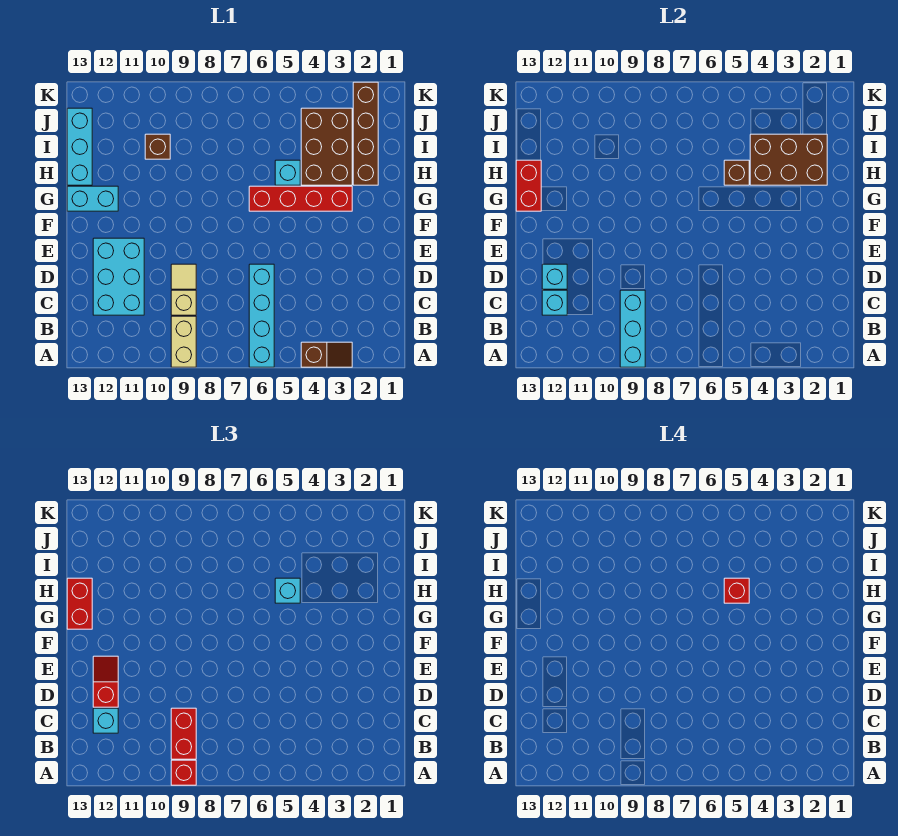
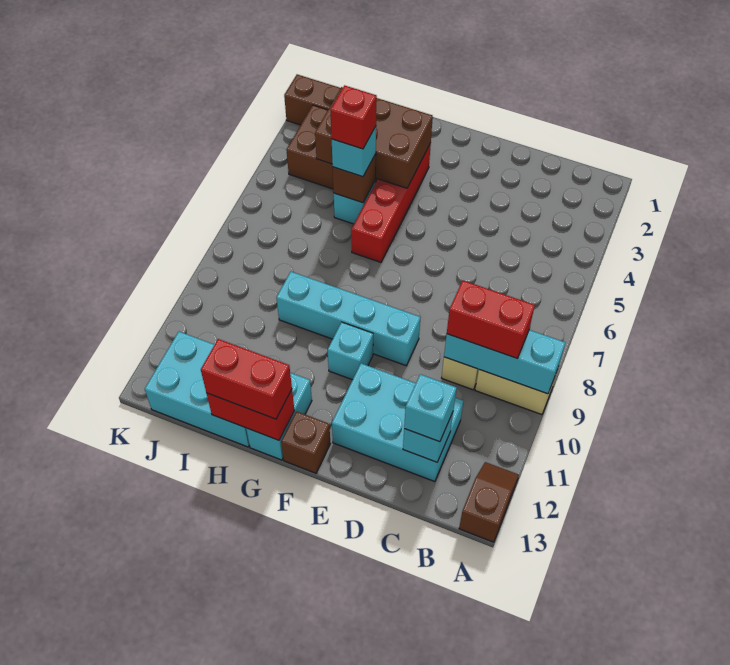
brown 1x2 slope [301,342,352,367] -> brown 1x2 slope moved to [459,462,519,542]
cyan 1x4 brick [249,264,274,367] -> cyan 1x4 brick moved to [276,272,420,366]
red 1x1 brick [171,760,196,785] -> none
tan 1x1 tile [171,264,196,289] -> none
cyan 1x1 brick [542,264,567,289] -> cyan 1x1 brick moved to [328,322,373,380]
red 1x2 slope [93,656,118,707] -> none
brown 2x3 brick [750,134,827,185] -> brown 2x3 brick turned to [315,87,433,188]
cyan 1x3 brick [67,108,92,185] -> cyan 2x3 brick [145,332,250,447]
brown 1x1 brick [145,134,170,159] -> brown 1x1 brick moved to [281,411,330,473]

